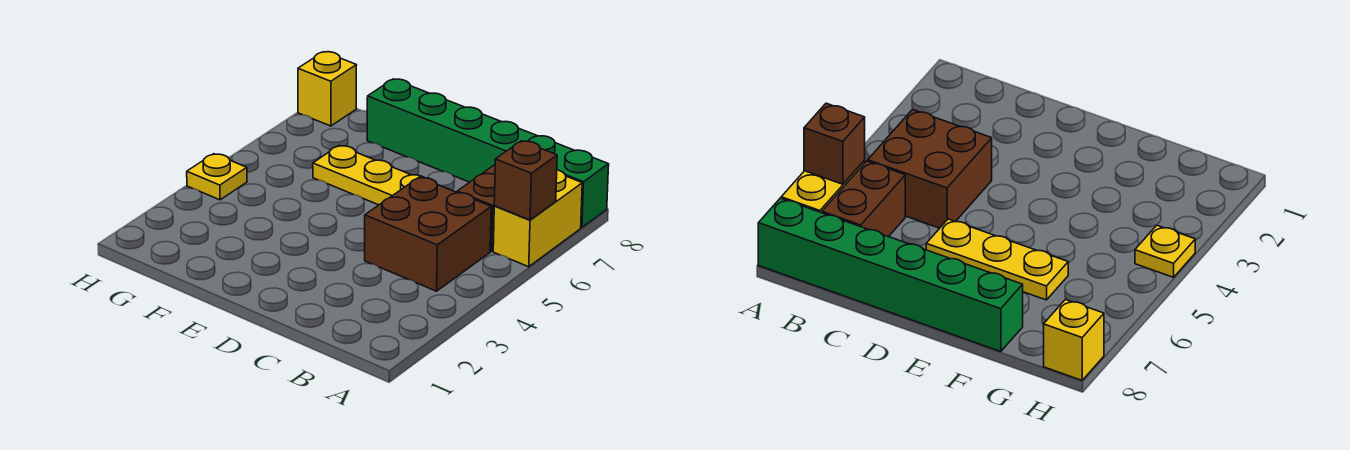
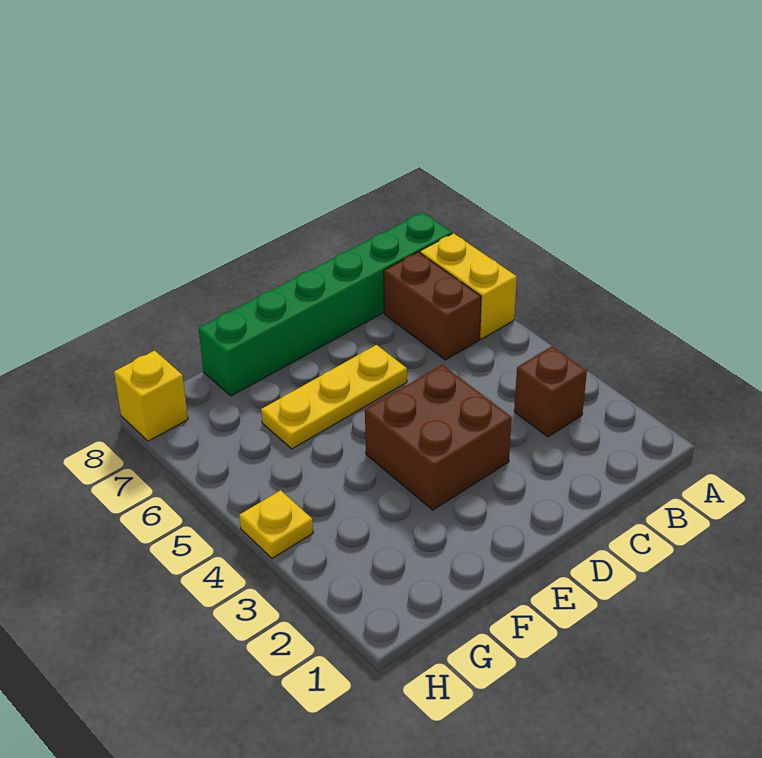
brown 1x1 brick [494,141,557,220] -> brown 1x1 brick moved to [514,346,587,437]
brown 2x2 brick [365,177,491,291] -> brown 2x2 brick moved to [365,365,512,510]

